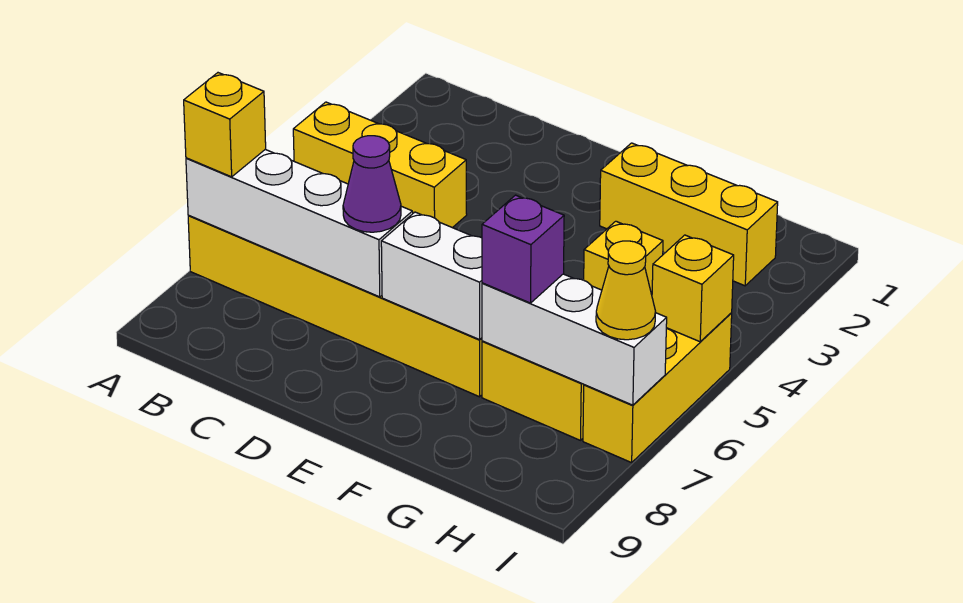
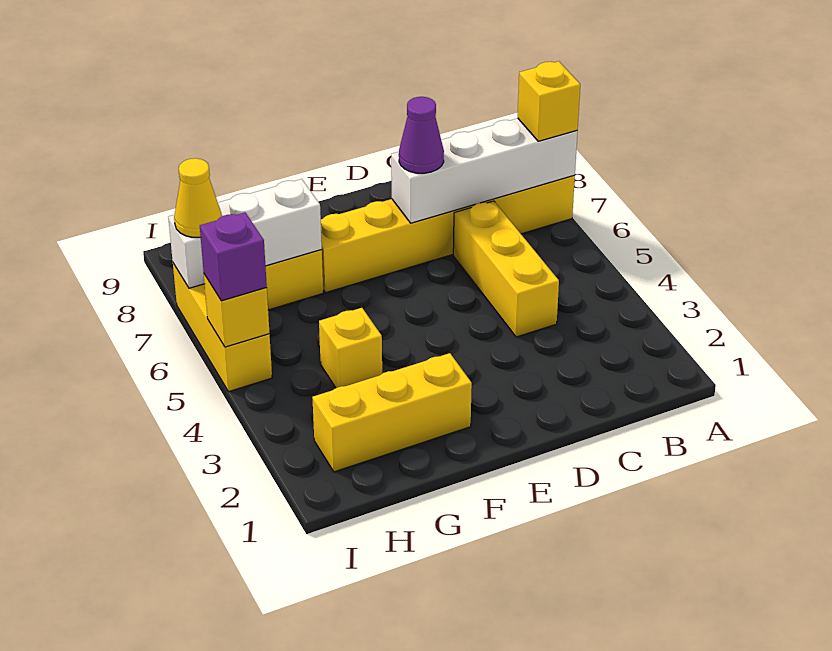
yellow 1x3 brick [293,102,467,228] -> yellow 1x3 brick turned to [453,201,559,337]
white 1x2 brick [381,212,482,340] -> none
purple 1x1 brick [482,195,564,303] -> purple 1x1 brick moved to [200,213,267,301]

